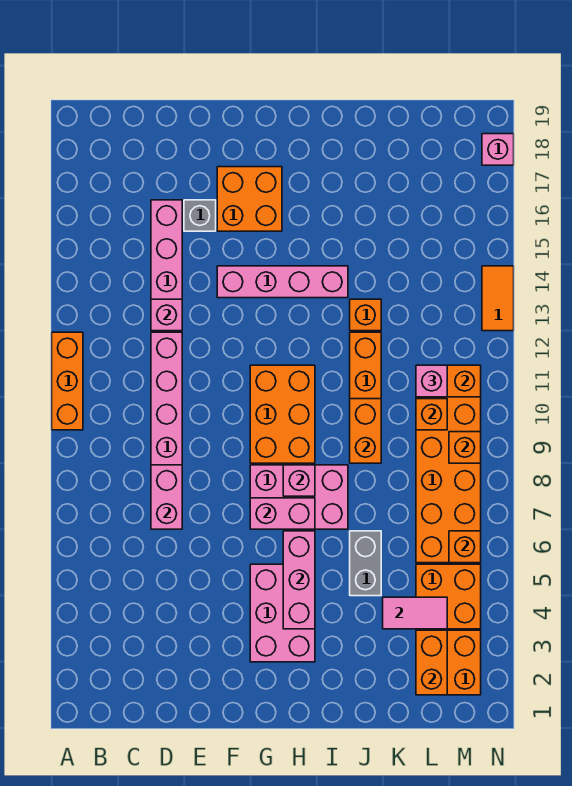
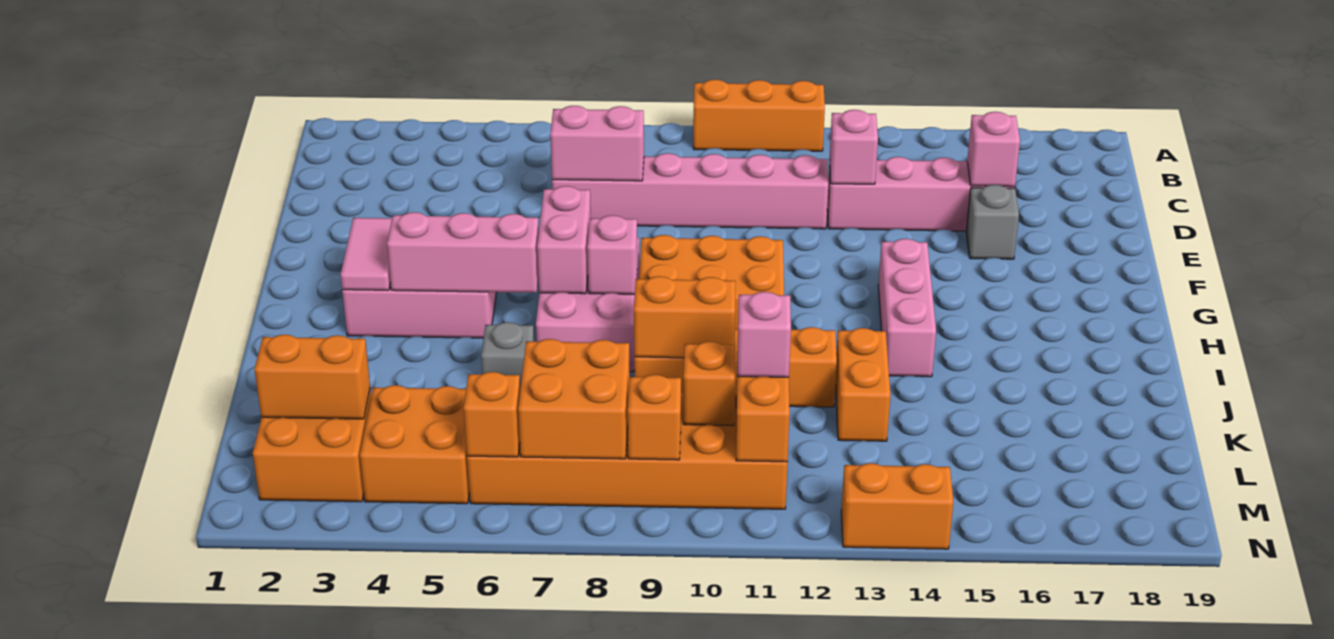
pink 1x4 brick [217,266,348,298] -> pink 1x3 brick [878,239,936,377]
orange 2x2 brick [217,167,282,231] -> orange 2x2 brick moved to [518,339,630,459]
grey 1x2 brick [350,531,381,596] -> grey 1x1 brick [481,322,534,389]
orange 1x1 brick [350,299,381,331] -> orange 1x2 brick [835,328,890,441]
pink 1x2 tile [383,597,447,629] -> pink 1x2 tile moved to [341,218,392,290]
orange 1x2 tile [482,266,514,331] -> orange 1x2 brick [841,463,953,549]
pink 1x1 brick [482,134,514,165] -> pink 1x1 brick moved to [967,112,1020,187]

